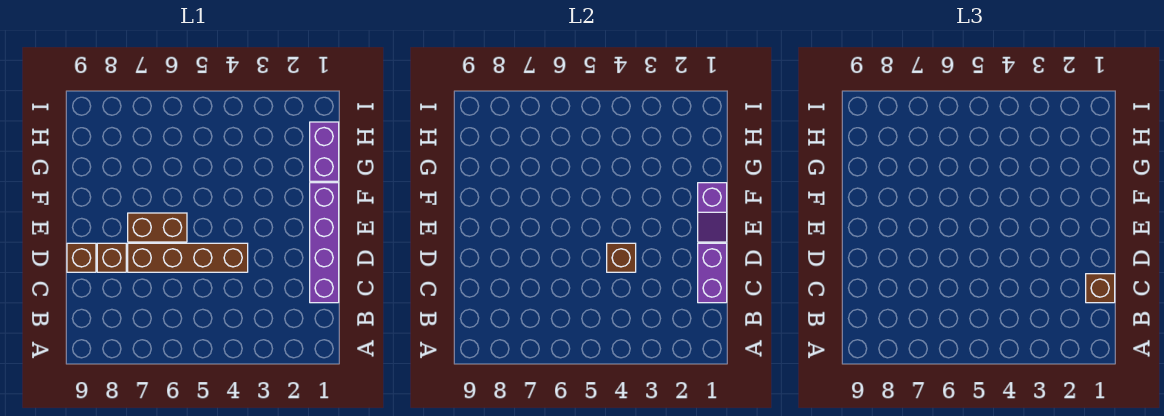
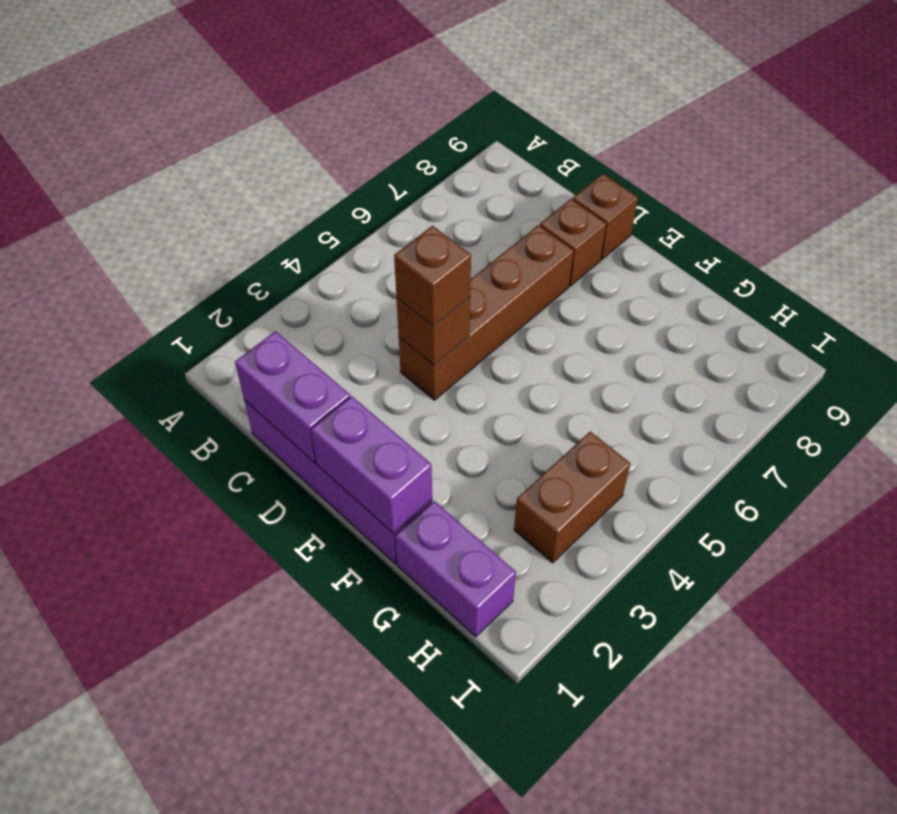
brown 1x1 brick [1086,274,1115,303] -> brown 1x1 brick moved to [394,226,471,326]
purple 1x2 slope [698,183,727,242] -> purple 1x2 brick [311,396,432,533]
brown 1x2 brick [128,213,187,242] -> brown 1x2 brick moved to [514,432,630,563]

